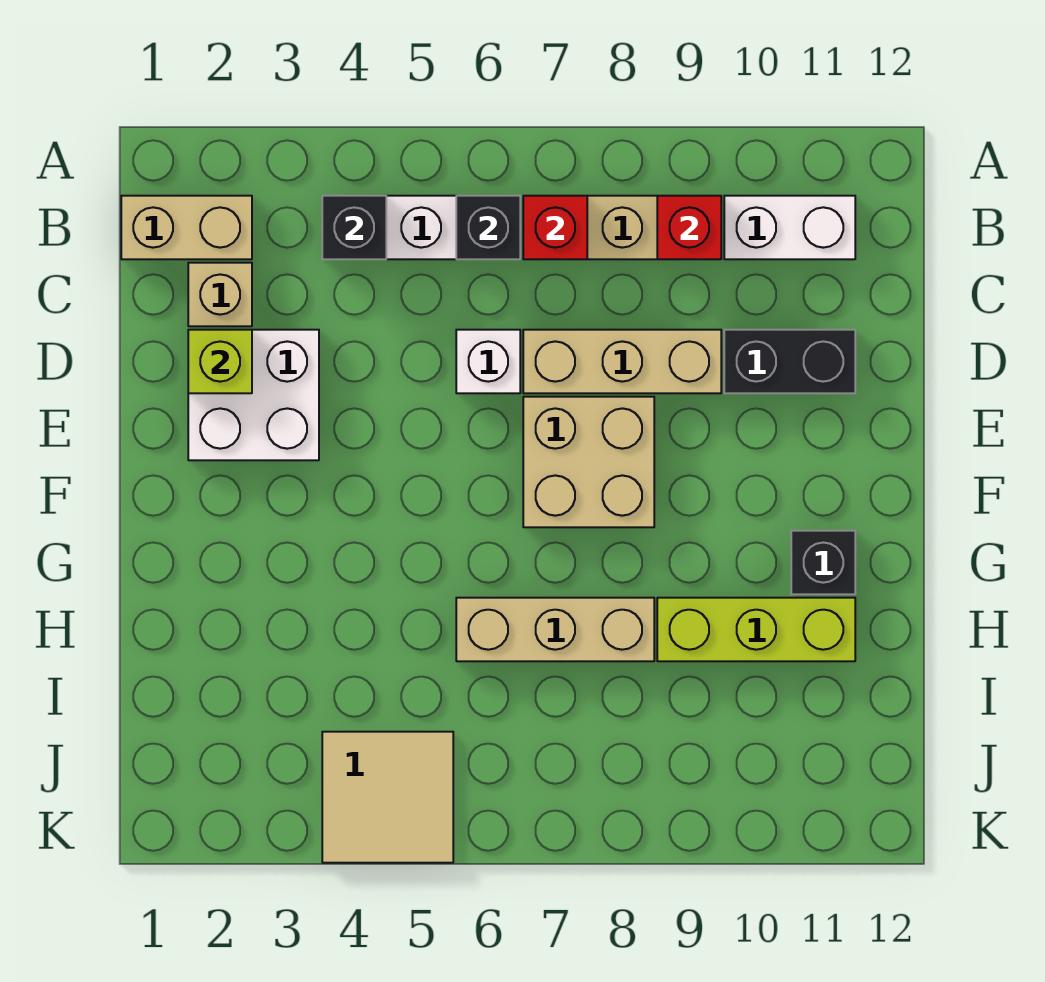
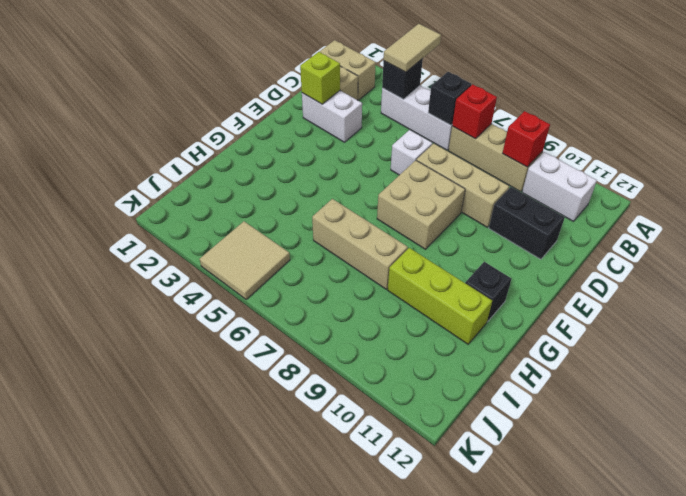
none -> tan 1x2 tile [384,24,441,72]
white 2x2 brick [188,330,319,460] -> white 1x2 brick [302,91,362,142]

